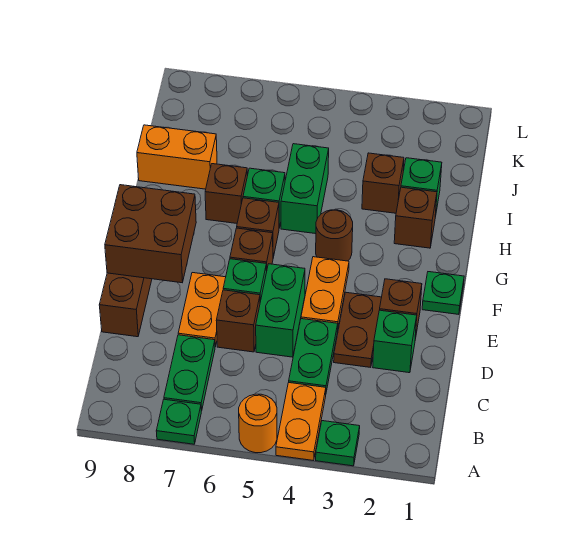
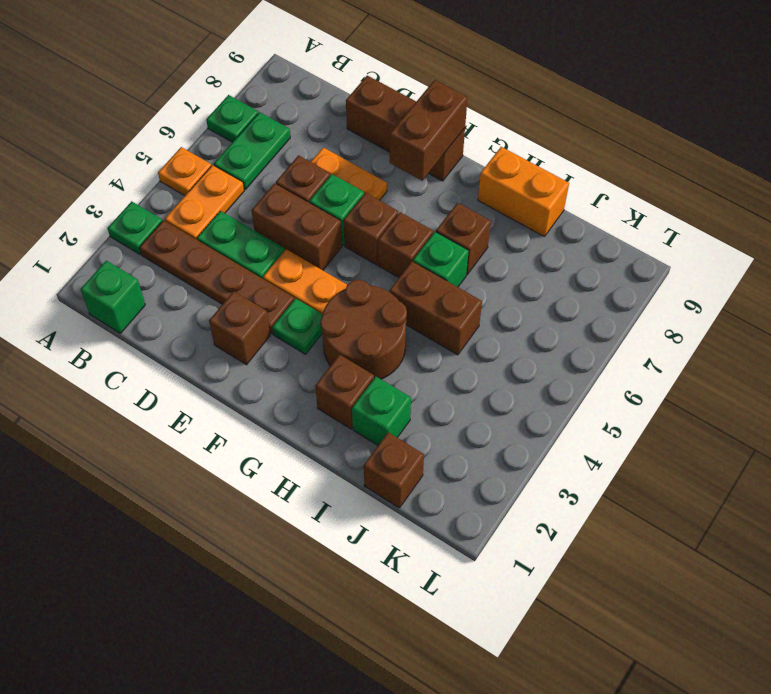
orange 1x2 plate [276,383,326,461] -> orange 1x2 plate turned to [165,165,244,240]
orange 1x1 round brick [239,394,277,453] -> orange 1x1 plate [158,147,211,196]
green 1x2 plate [164,335,215,411] -> green 1x2 plate turned to [214,112,290,189]
green 1x1 brick [373,310,417,373] -> green 1x1 brick moved to [81,261,145,333]
brown 1x2 plate [334,293,382,367] -> brown 1x4 plate [139,220,294,334]
green 1x2 brick [256,264,305,357] -> brown 1x2 brick [251,183,342,270]
brown 2x2 brick [105,185,196,283] -> brown 1x2 brick [390,80,468,181]
green 1x1 plate [422,272,464,314] -> green 1x1 plate moved to [272,298,323,354]
brown 1x1 round brick [316,210,353,261] -> brown 2x2 round brick [320,280,407,379]
green 1x2 brick [281,144,329,234] -> brown 1x2 brick [389,261,482,355]
brown 1x1 brick [362,153,404,213] -> brown 1x1 brick moved to [364,432,424,508]
orange 1x2 brick [137,125,217,189] -> orange 1x2 brick turned to [478,147,569,237]

